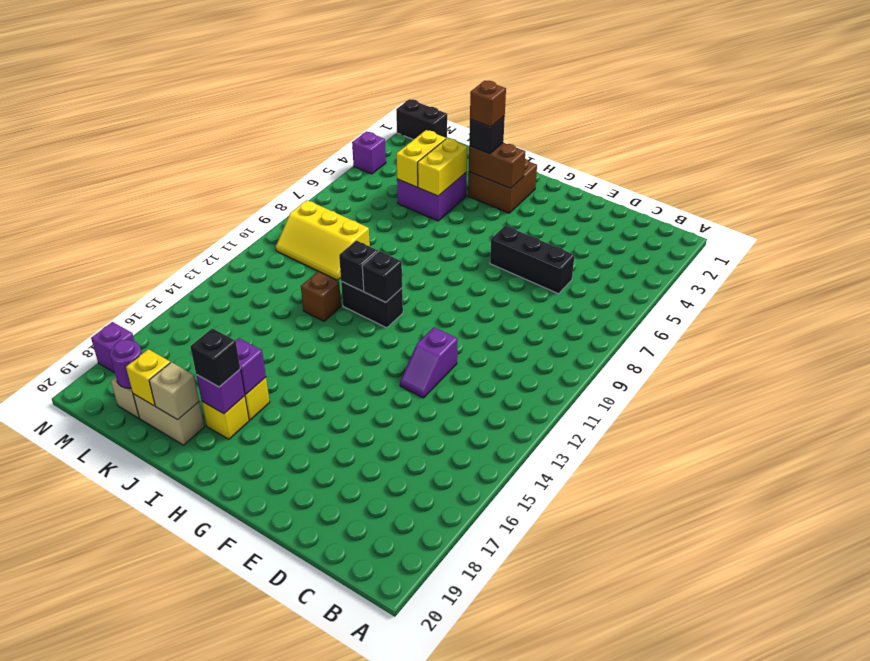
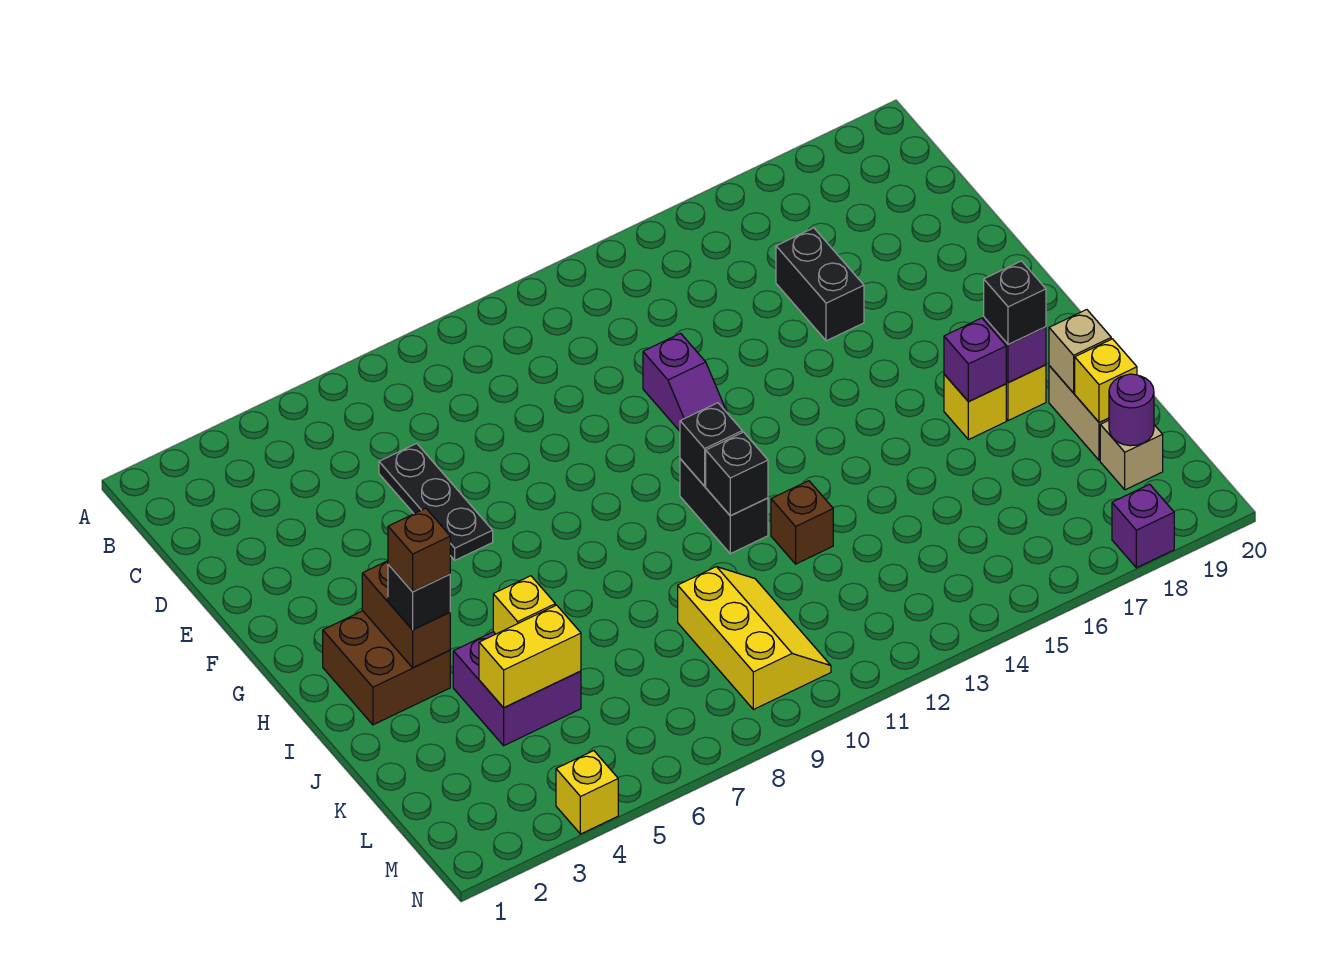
black 1x3 brick [490,226,575,294] -> black 1x3 plate [379,443,493,560]
purple 1x2 slope [400,327,458,398] -> purple 1x2 slope turned to [643,333,727,431]
yellow 1x2 brick [418,138,467,196] -> yellow 1x1 brick [493,576,555,634]
black 1x2 brick [396,99,447,140] -> black 1x2 brick moved to [776,228,864,341]
purple 1x1 brick [352,132,386,174] -> yellow 1x1 brick [556,751,618,834]

